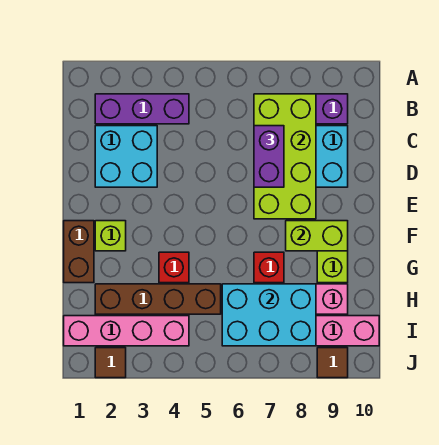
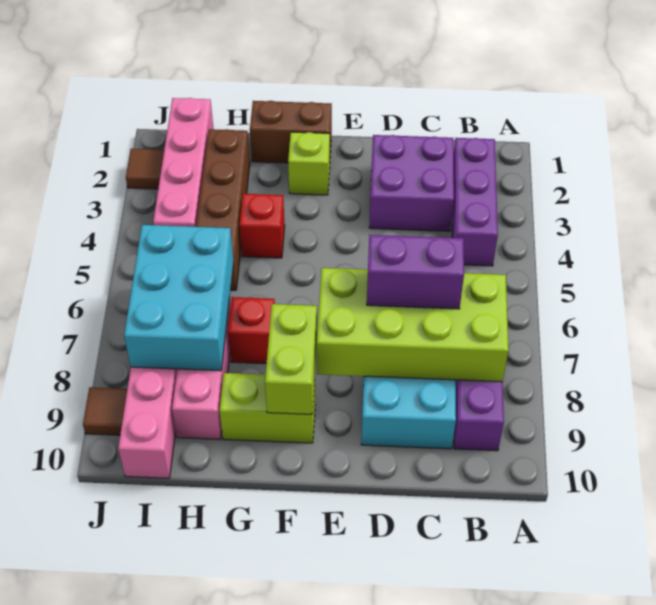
cyan 2x2 brick [95,126,157,187] -> purple 2x2 brick [369,135,454,231]

